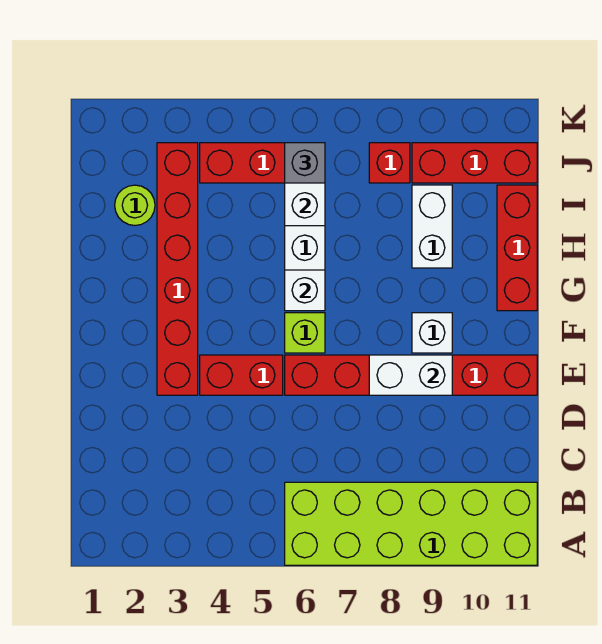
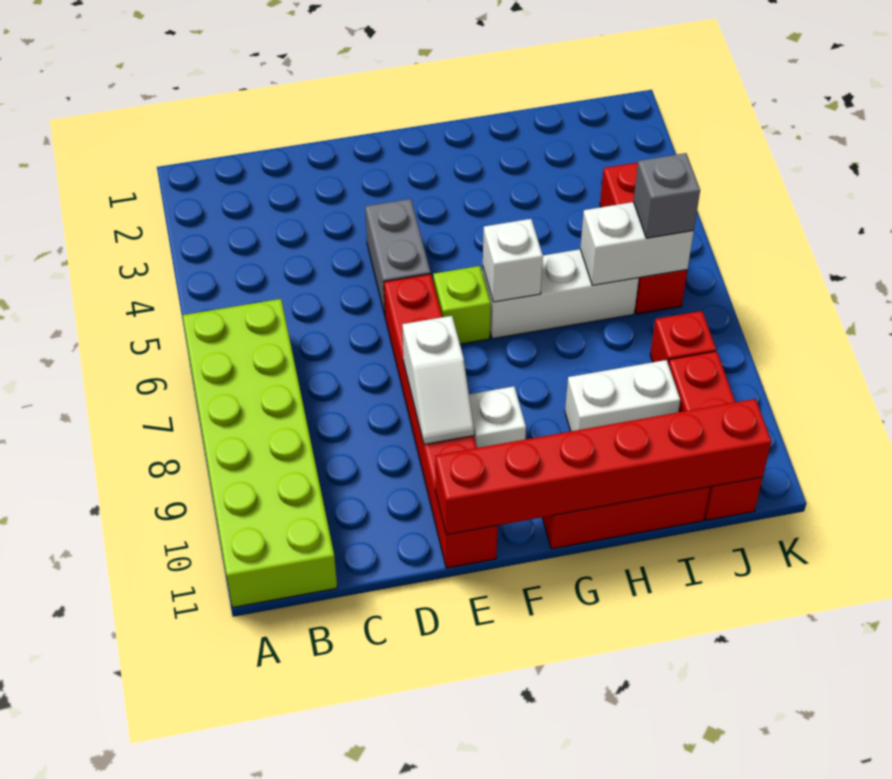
red 1x6 brick [157,143,198,395] -> red 1x6 brick moved to [435,399,771,535]
red 1x2 brick [200,355,283,395] -> grey 1x2 brick [365,199,431,315]
white 1x2 brick [369,355,452,395] -> white 1x2 slope [402,316,474,444]
lime 1x1 round brick [115,185,155,226] -> none

